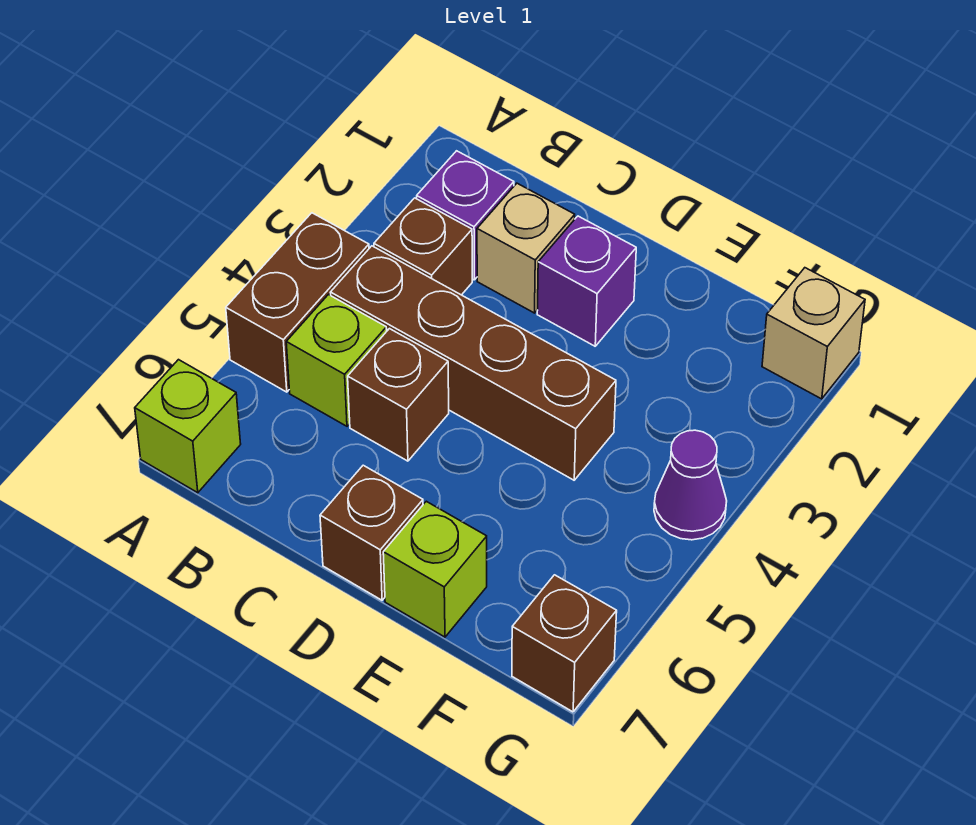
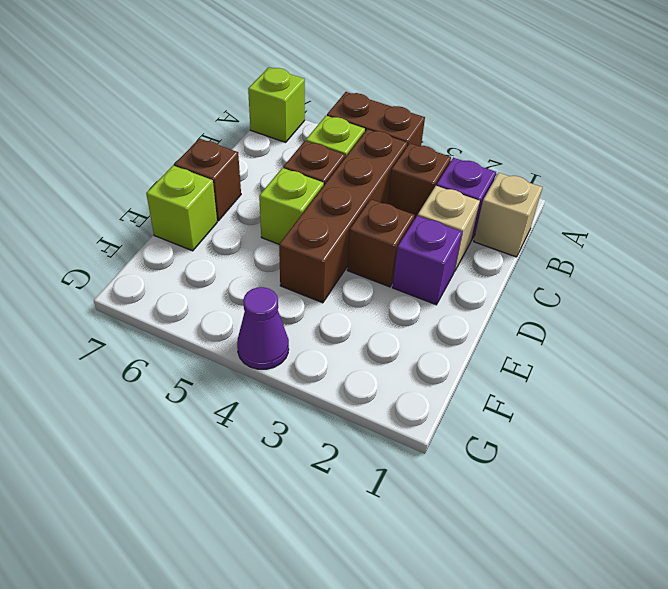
none -> lime 1x1 brick [259,168,324,244]
tan 1x1 brick [762,268,865,399] -> tan 1x1 brick moved to [474,173,543,257]
brown 1x1 brick [512,575,617,712] -> brown 1x1 brick moved to [347,199,414,287]

